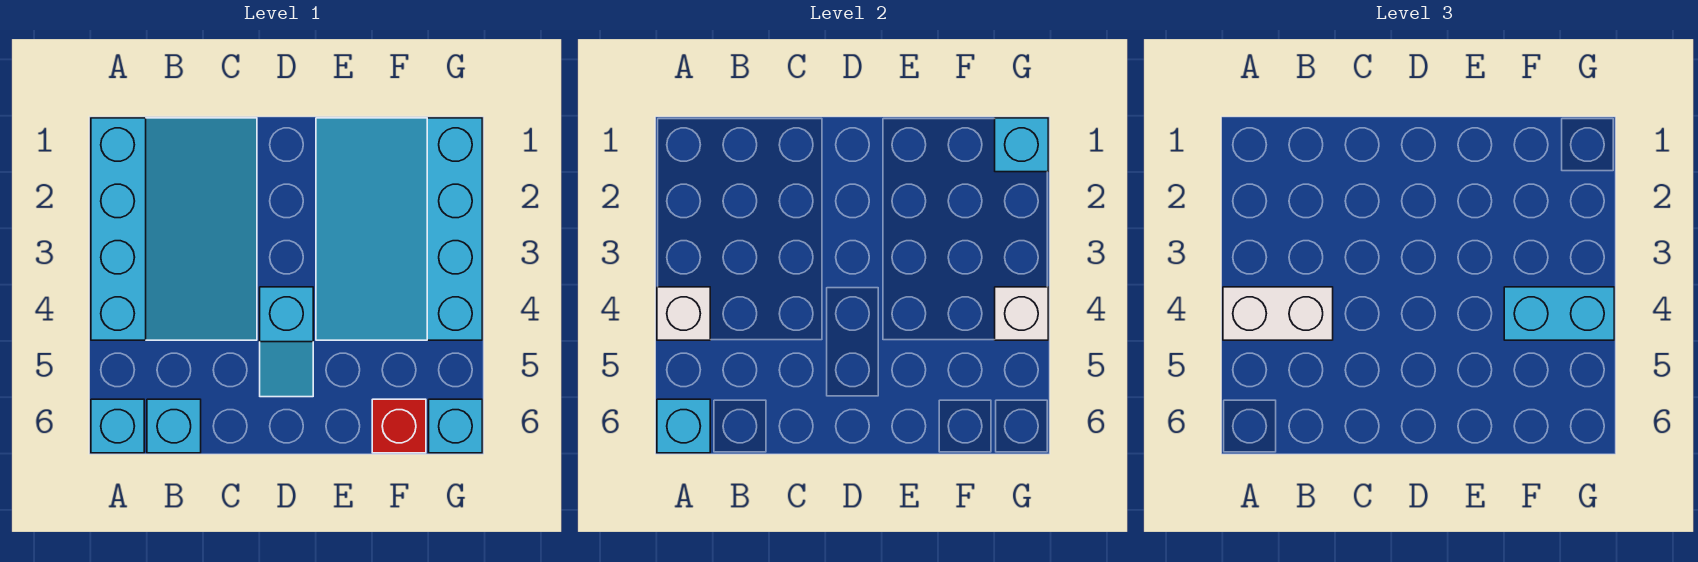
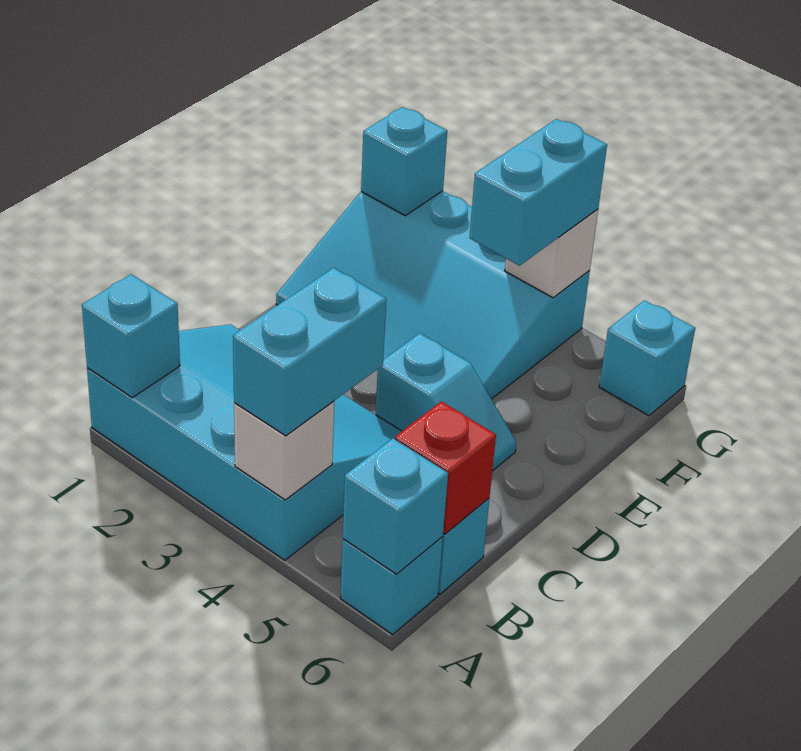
none -> cyan 1x1 brick [82,274,180,398]
white 1x2 brick [1223,287,1333,340] -> cyan 1x2 brick [233,268,386,436]
red 1x1 brick [372,399,426,453] -> red 1x1 brick moved to [395,401,496,534]

